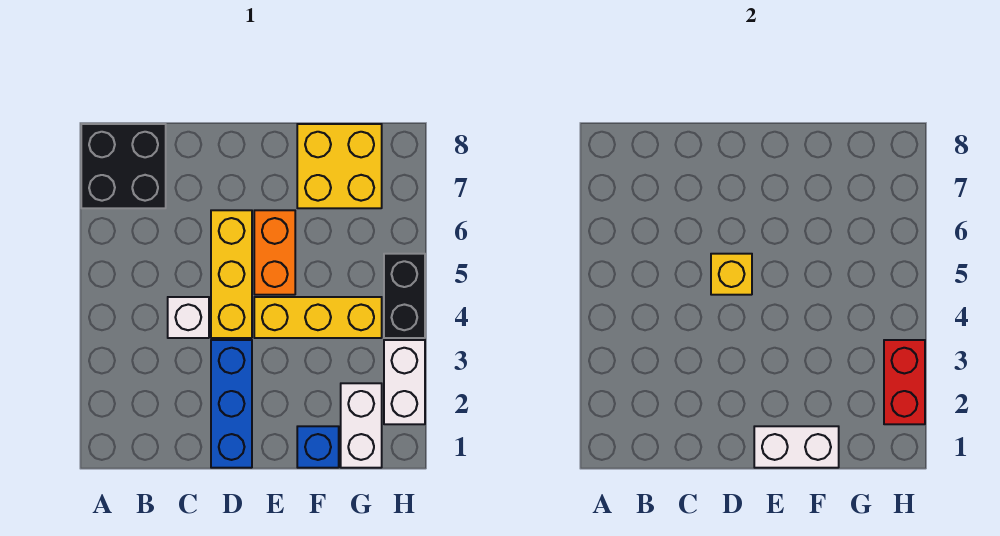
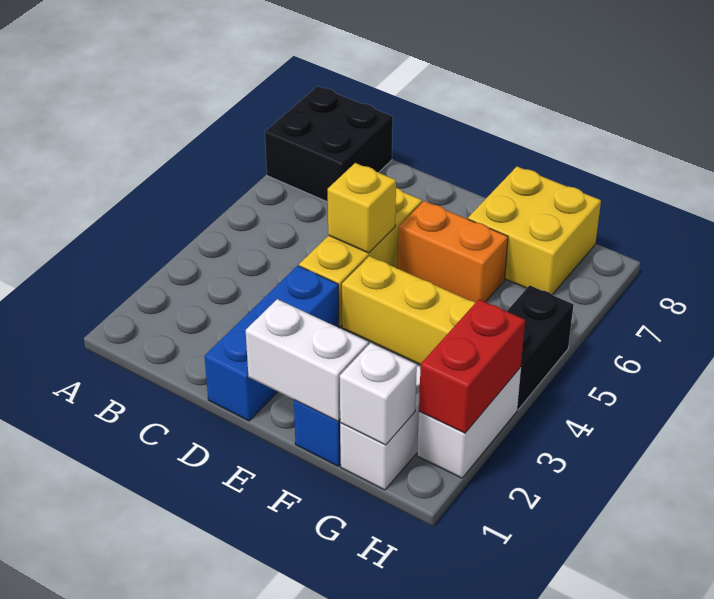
white 1x1 brick [168,297,209,338] -> white 1x1 brick moved to [340,343,417,445]
orange 1x2 brick [254,210,295,295] -> orange 1x2 brick turned to [398,201,508,302]

